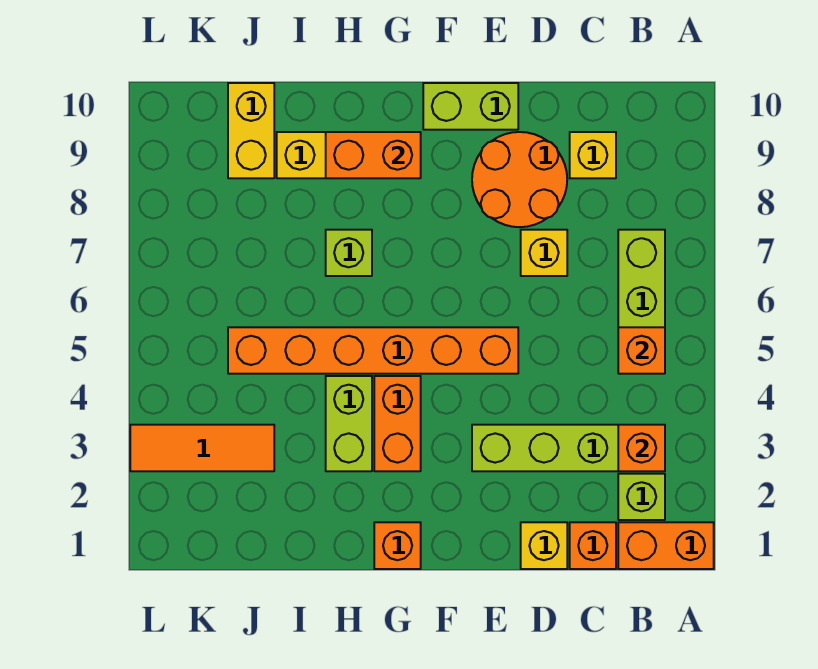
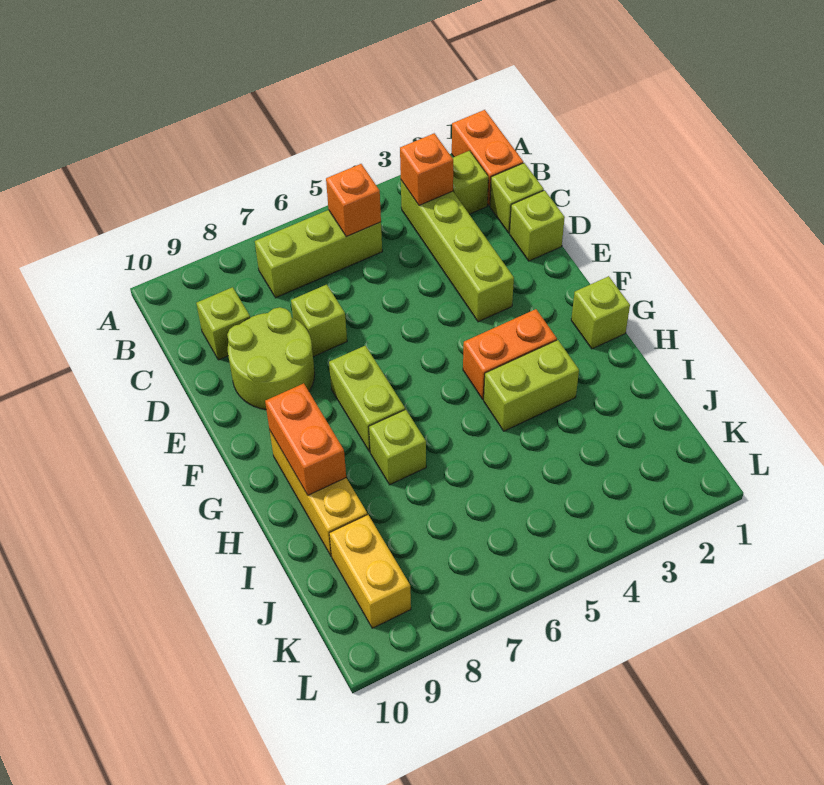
orange 1x1 brick [570,522,616,569] -> lime 1x1 brick [490,163,544,233]
yellow 1x1 brick [570,132,616,178] -> lime 1x1 brick [196,287,250,360]
yellow 1x1 brick [521,522,567,569] -> lime 1x1 brick [510,190,565,261]
yellow 1x1 brick [521,230,567,276] -> lime 1x1 brick [291,284,347,357]
orange 2x2 round brick [472,132,567,227] -> lime 2x2 round brick [227,307,315,409]
orange 1x6 brick [228,327,518,374] -> none
lime 1x2 brick [423,83,518,130] -> lime 1x2 brick moved to [329,346,405,452]
orange 1x1 brick [374,522,421,569] -> lime 1x1 brick [571,276,630,349]
orange 1x3 tile [130,425,274,471] -> none
yellow 1x2 brick [228,83,274,178] -> yellow 1x2 brick turned to [329,515,411,628]

